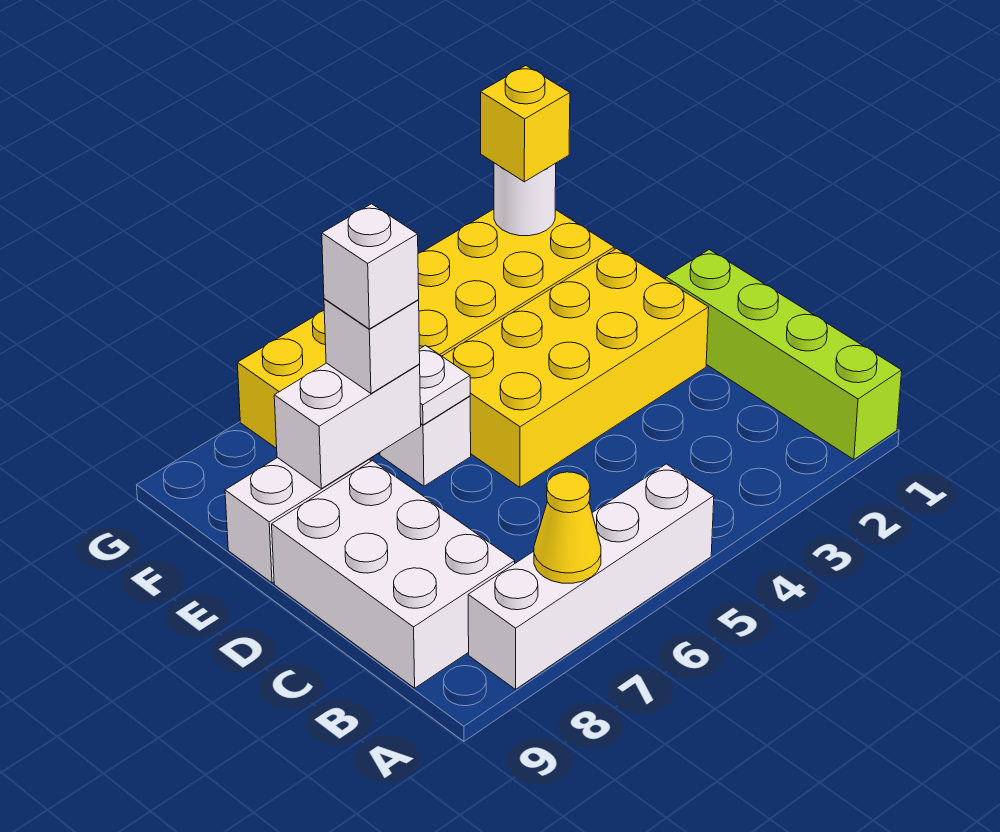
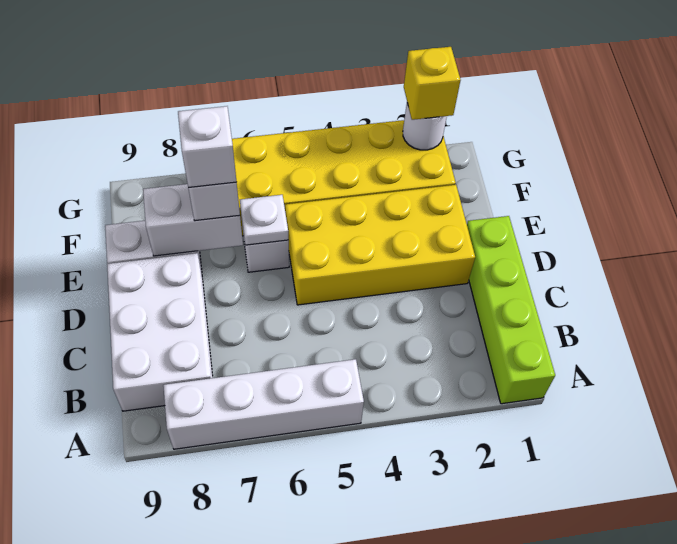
yellow 1x1 cone [534,472,601,583] -> none

